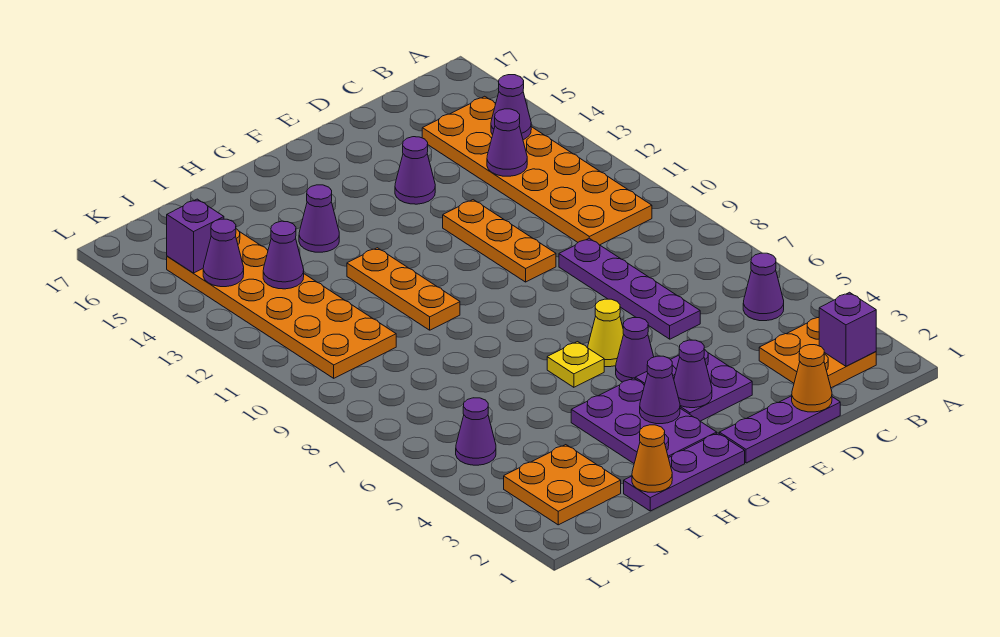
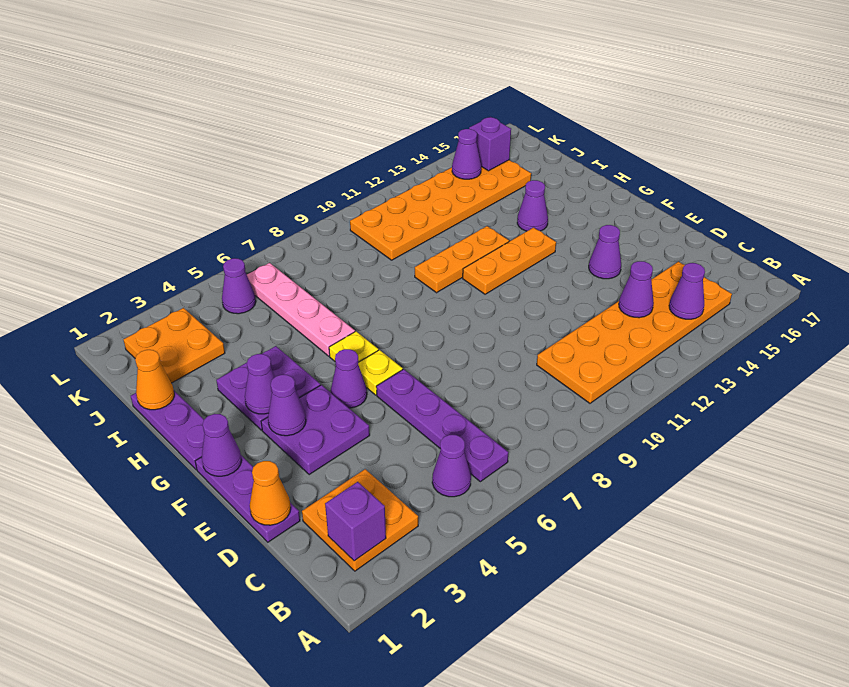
purple 1x4 plate [559,238,700,339] -> purple 1x4 plate turned to [376,369,509,482]
orange 1x3 plate [443,200,556,282] -> orange 1x3 plate moved to [463,228,556,294]
yellow 1x1 cone [588,299,624,367] -> yellow 1x1 plate [358,350,403,395]
purple 2x3 plate [571,378,717,463] -> purple 2x2 plate [216,346,320,430]
none -> pink 1x4 plate [247,263,355,356]
purple 1x1 cone [263,221,304,289] -> purple 1x1 cone moved to [202,414,242,476]

